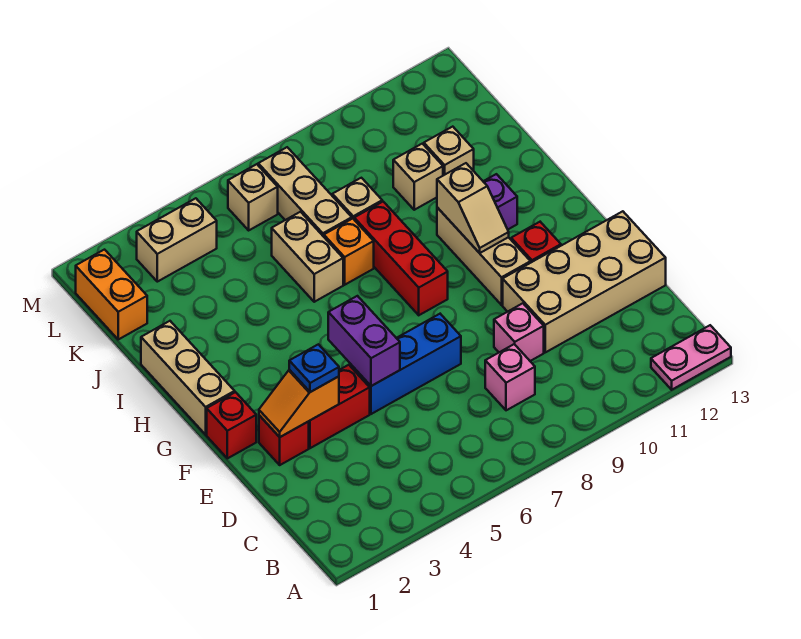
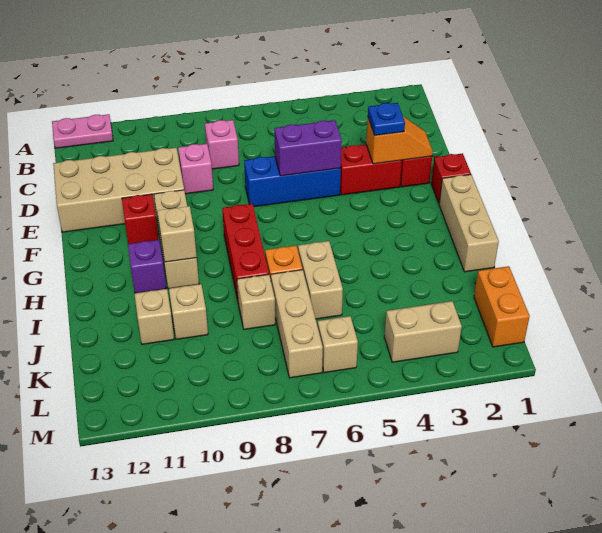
purple 1x2 brick [328,296,400,386] -> purple 1x2 brick turned to [274,120,342,176]

